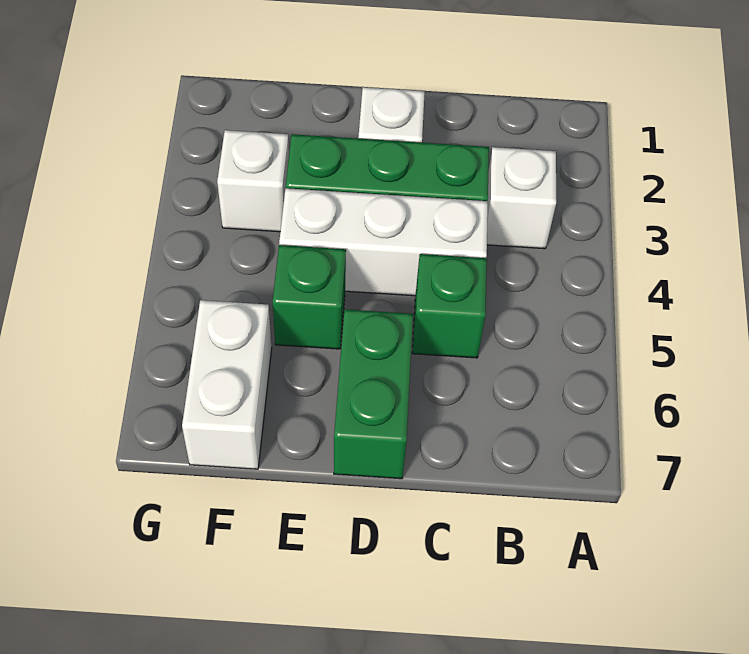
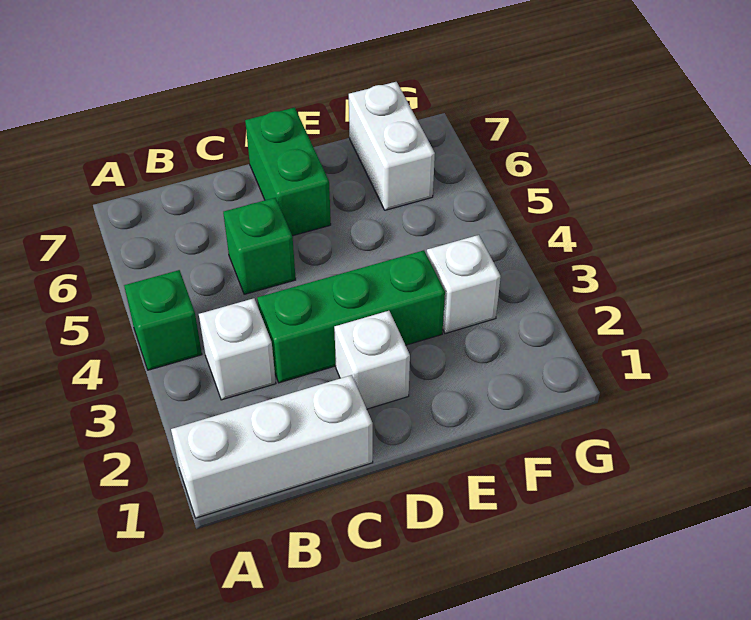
white 1x3 brick [279,188,488,296] -> white 1x3 brick moved to [171,375,373,518]
green 1x1 brick [273,245,346,349] -> green 1x1 brick moved to [124,270,202,370]

